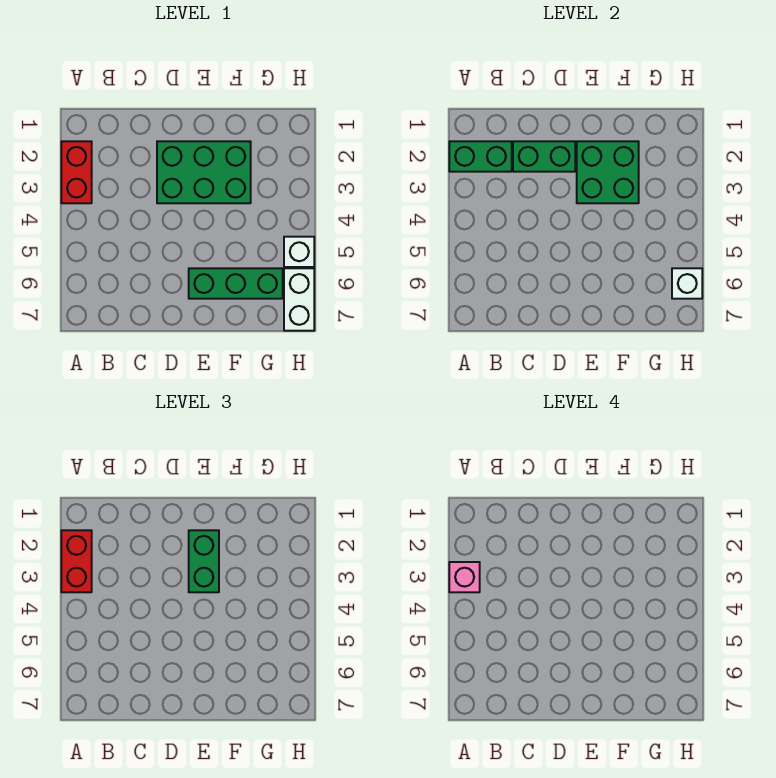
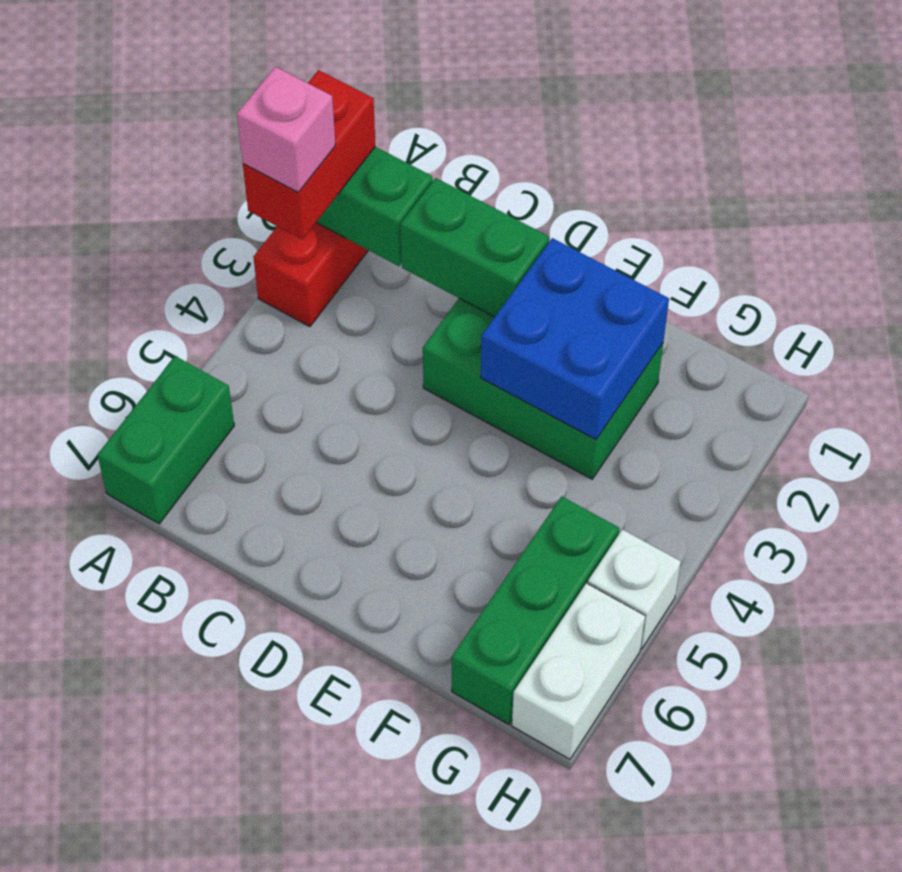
green 2x2 brick [577,141,639,203] -> blue 2x2 brick [481,238,669,440]
green 1x2 brick [189,530,219,592] -> green 1x2 brick moved to [97,356,234,524]
green 1x3 brick [189,268,283,299] -> green 1x3 brick turned to [452,496,619,724]
white 1x1 brick [672,268,702,299] -> none

